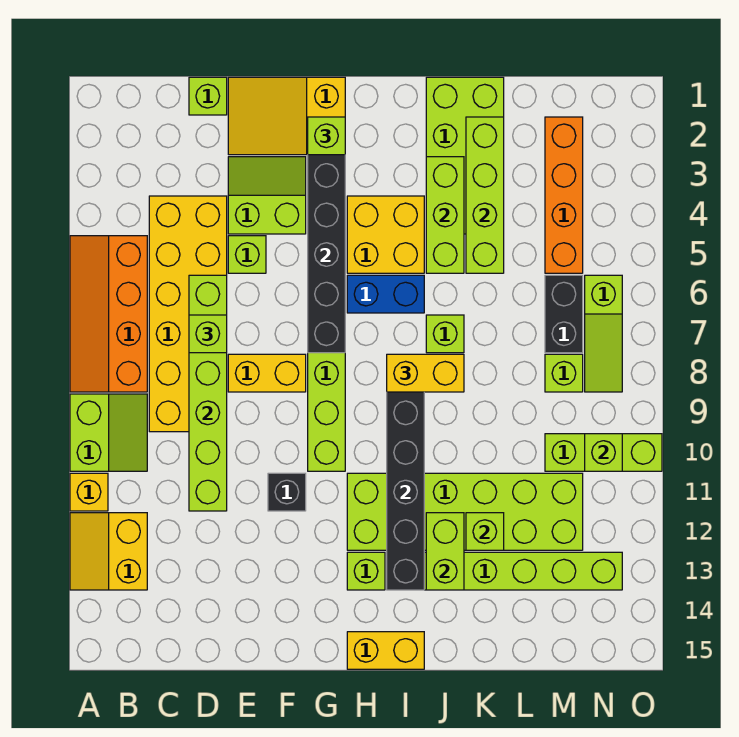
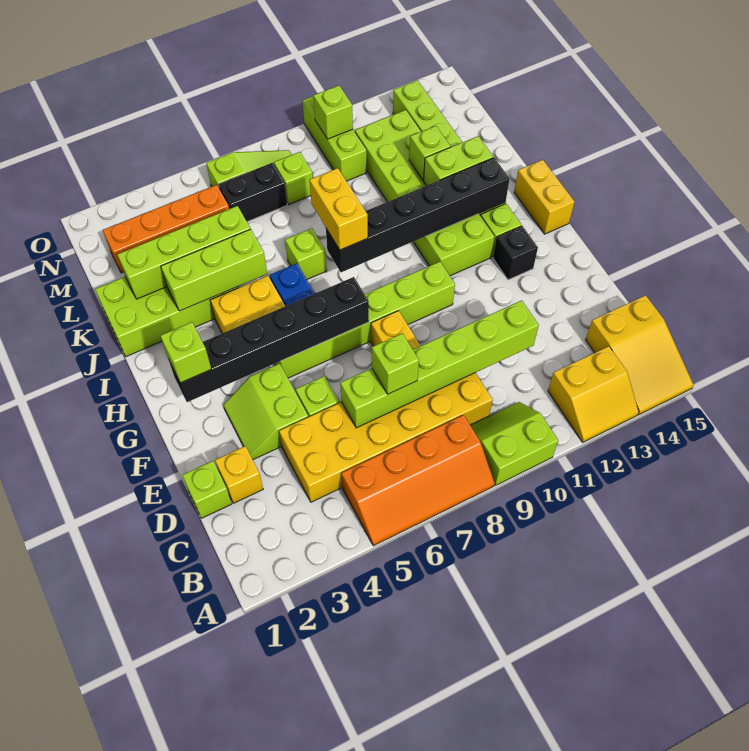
yellow 1x1 brick [70,473,108,511] -> yellow 1x1 brick moved to [215,446,263,503]
yellow 2x3 slope [228,77,345,155] -> yellow 2x3 slope moved to [586,295,693,415]
black 1x1 brick [268,473,306,511] -> black 1x1 brick moved to [493,226,538,280]

